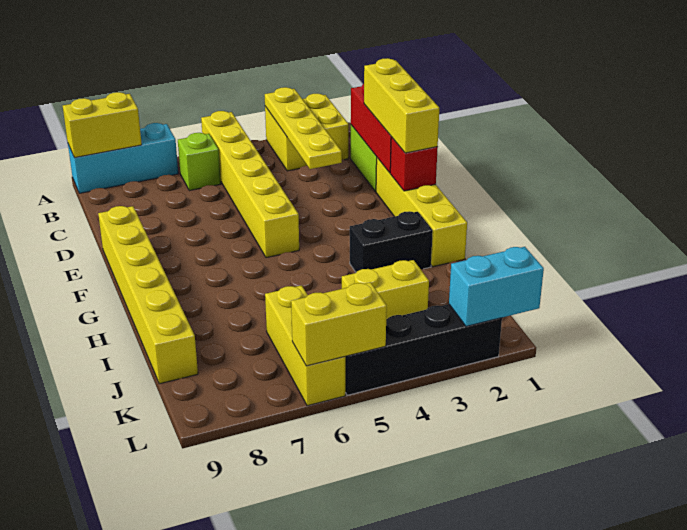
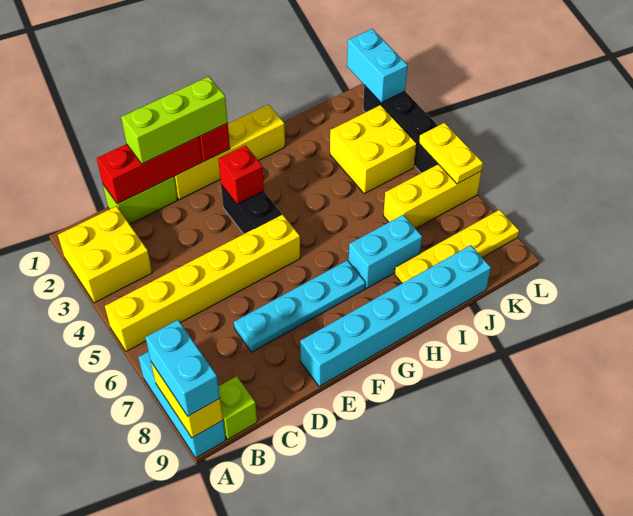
yellow 1x4 plate [265,87,342,169] -> yellow 1x4 plate moved to [395,210,519,283]
none -> cyan 1x2 brick [145,320,220,416]
lime 1x1 brick [178,133,221,191] -> lime 1x1 brick moved to [218,376,257,440]
yellow 1x3 brick [364,58,439,153] -> lime 1x3 brick [121,76,228,164]
none -> cyan 1x4 plate [234,261,365,352]
yellow 1x6 brick [98,206,198,384] -> cyan 1x6 brick [300,245,491,386]
none -> red 1x1 brick [218,145,264,204]
black 1x2 brick [350,211,433,272] -> black 1x2 brick moved to [221,185,282,234]
none -> cyan 1x2 brick [349,215,422,289]
yellow 1x2 brick [342,260,429,319] -> yellow 2x2 brick [330,105,417,194]
yellow 1x2 brick [291,282,387,366] -> yellow 1x2 plate [419,123,483,184]

